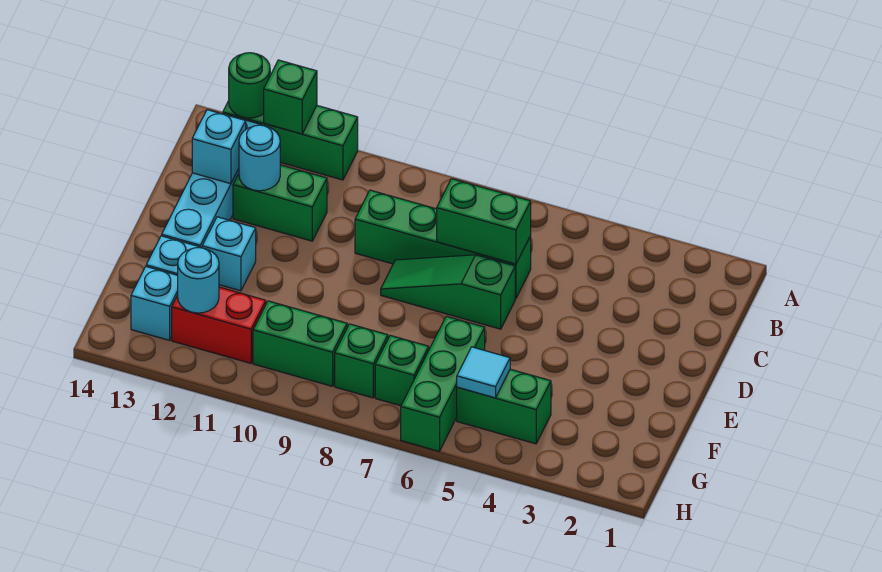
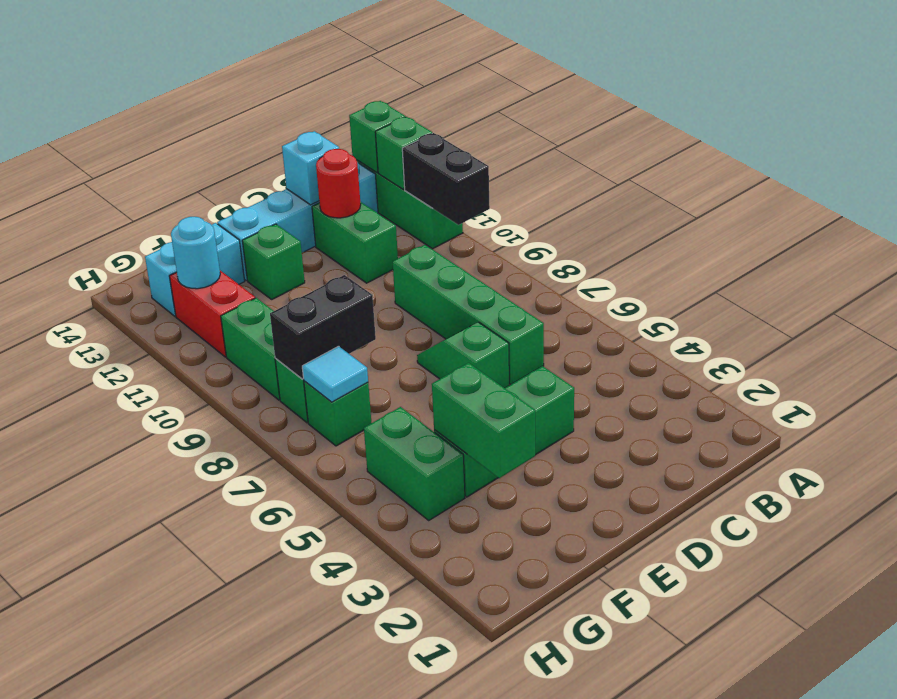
none -> black 1x2 brick [402,133,490,225]
green 1x1 round brick [229,53,270,118] -> green 1x1 brick [349,101,405,173]
green 1x2 brick [437,179,531,264] -> green 1x2 brick moved to [432,363,535,478]
cyan 1x1 round brick [239,125,280,191] -> red 1x1 round brick [316,149,361,218]
green 1x3 slope [381,255,515,329] -> green 1x2 slope [417,322,509,388]
cyan 1x1 brick [202,217,256,291] -> green 1x1 brick [242,224,305,299]
green 1x3 brick [401,316,485,451] -> green 1x3 brick moved to [434,366,574,497]
none -> black 1x2 brick [270,275,376,379]
cyan 1x1 tile [457,347,510,398] -> cyan 1x1 tile moved to [302,346,368,402]

